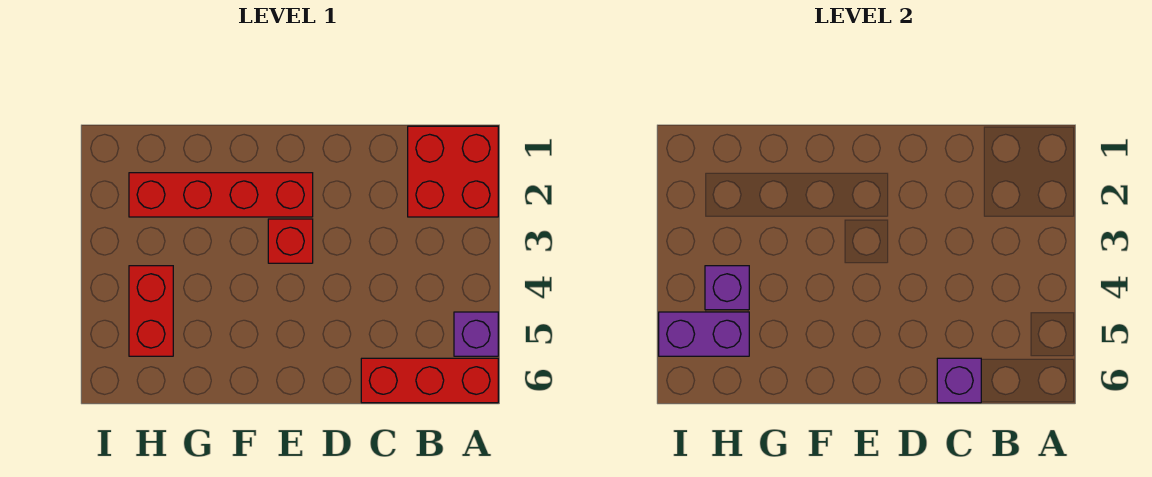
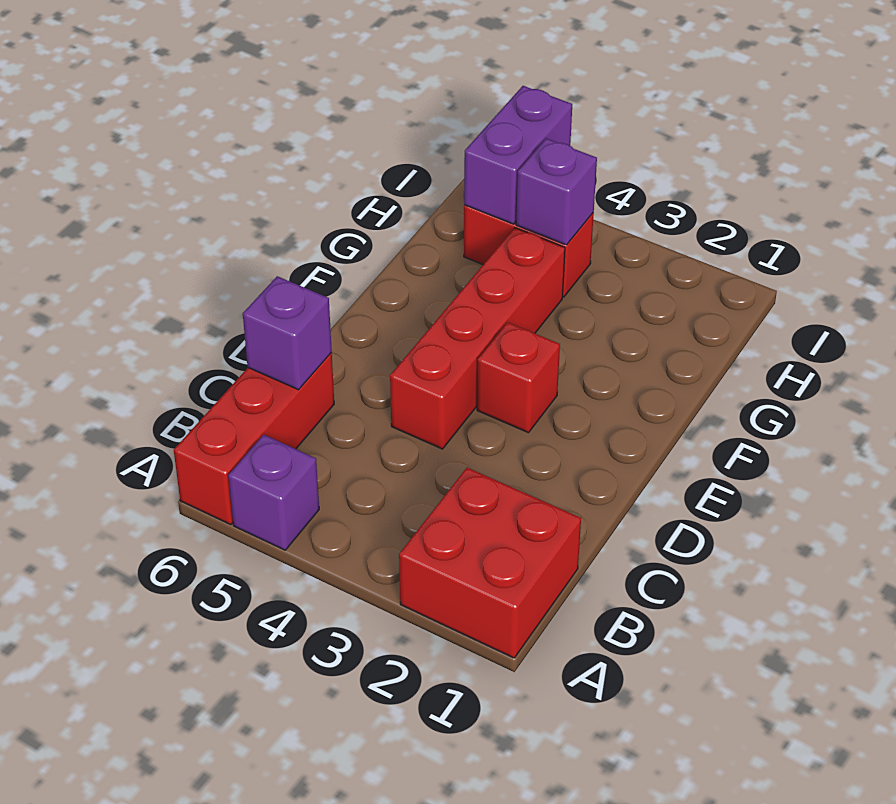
red 1x4 brick [129,173,313,217] -> red 1x4 brick moved to [390,228,565,449]

